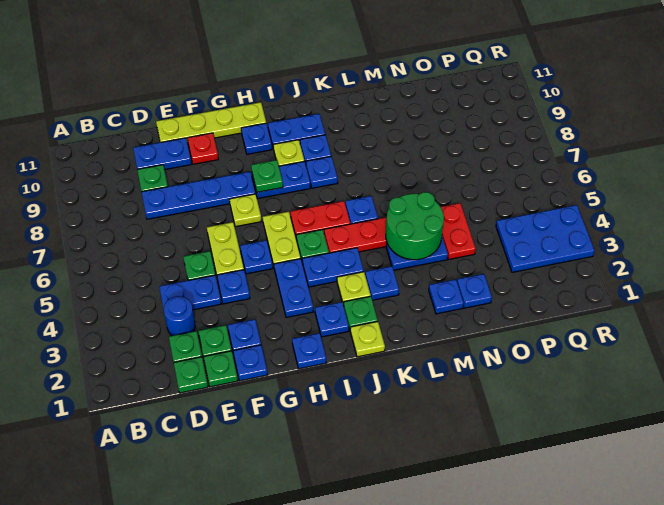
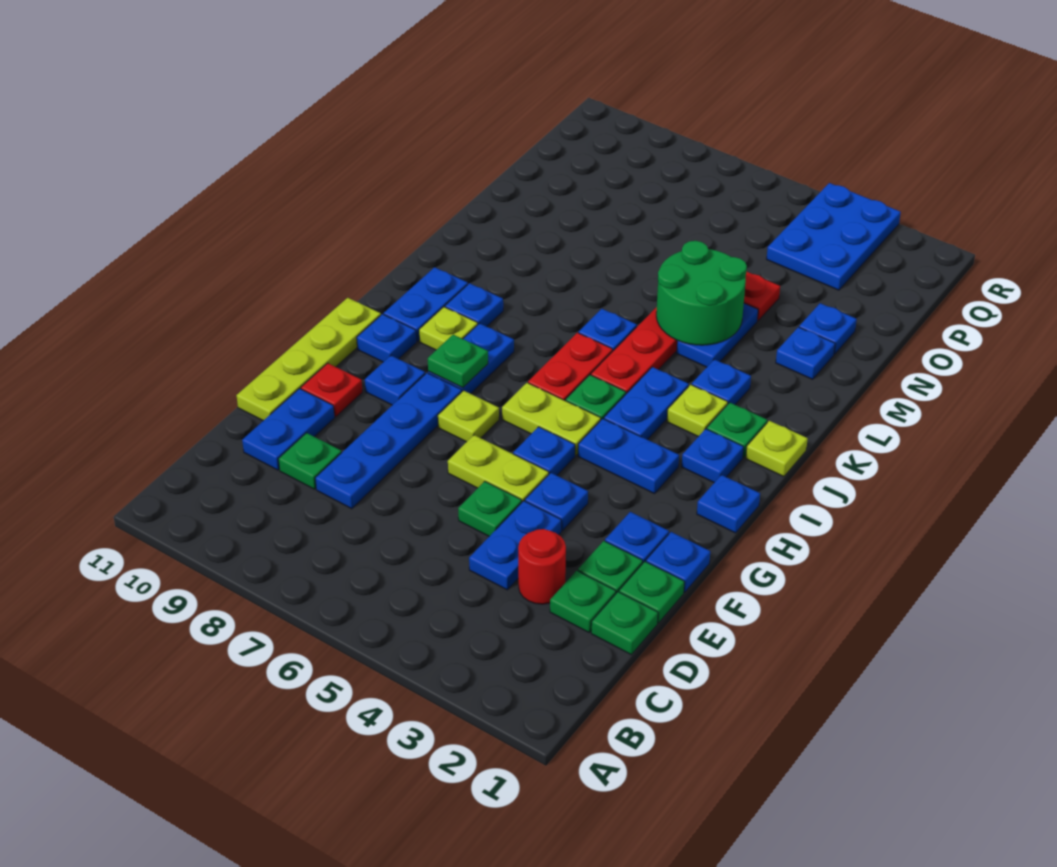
blue 1x1 round brick [164,296,195,336] -> red 1x1 round brick [518,529,566,604]
blue 1x1 plate [306,156,338,188] -> blue 1x1 plate moved to [365,356,425,405]

